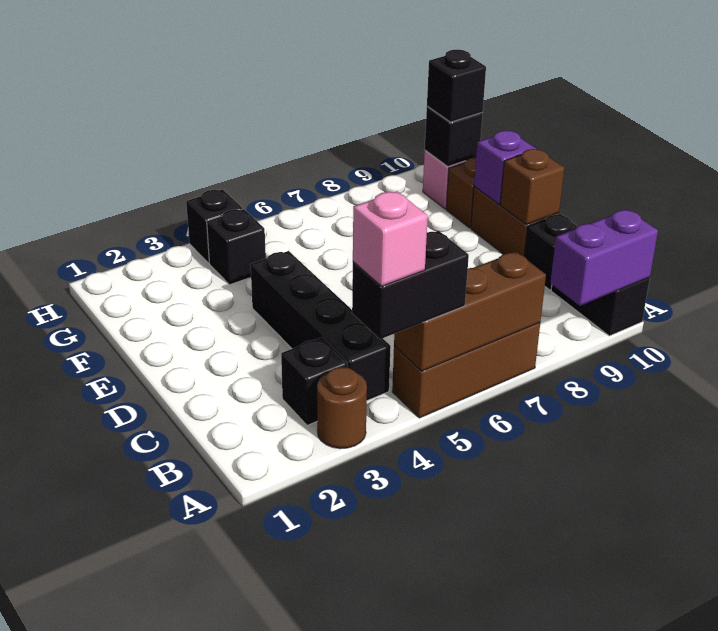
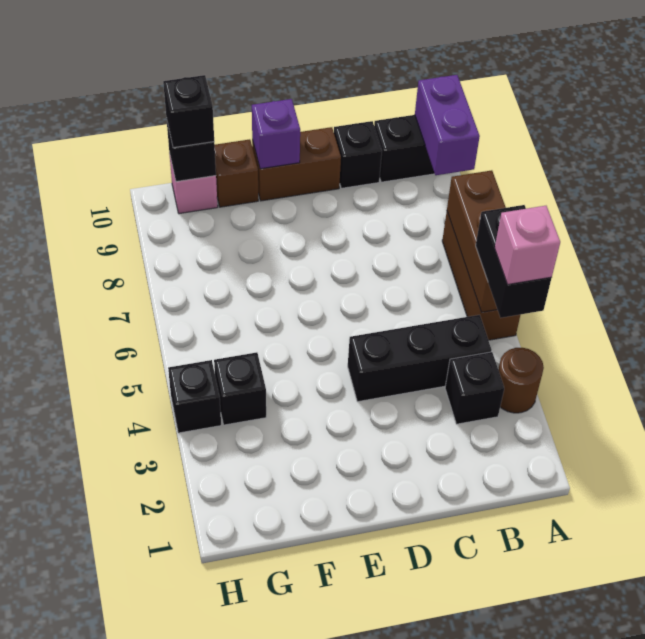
black 1x4 brick [250,251,391,401] -> black 1x3 brick [348,315,492,402]
brown 1x1 brick [500,149,564,225] -> none

